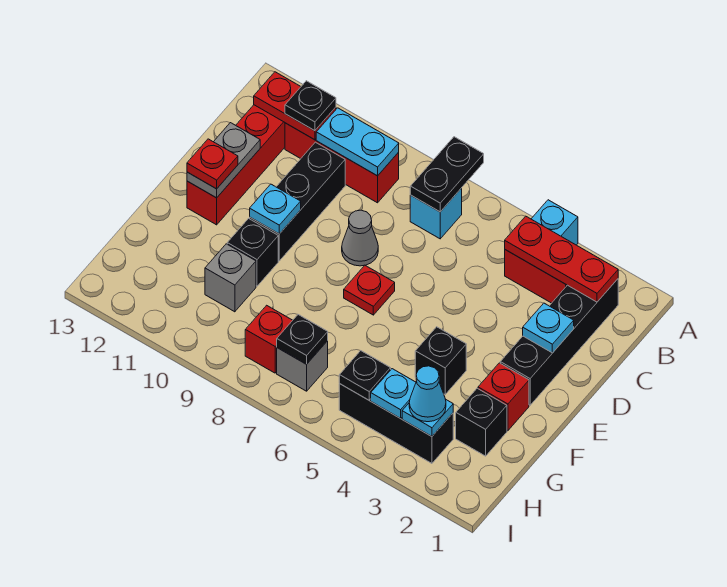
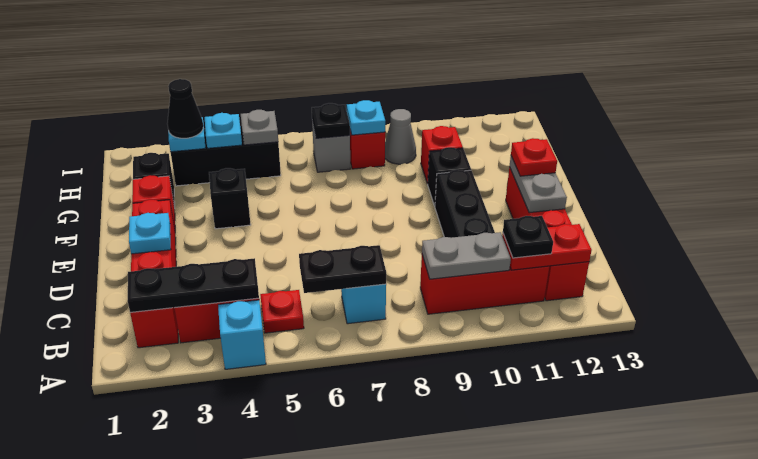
black 1x2 plate [410,137,484,212] -> black 1x2 plate turned to [299,245,386,293]
black 1x4 brick [500,279,618,405] -> red 1x4 brick [130,200,178,348]
red 1x3 plate [505,216,618,302] -> black 1x3 plate [127,258,259,313]
cyan 1x2 plate [316,108,399,176] -> grey 1x2 plate [422,232,511,279]
grey 1x1 cone [342,210,378,266] -> grey 1x1 cone moved to [385,109,416,164]
red 1x1 plate [344,265,395,315] -> red 1x1 plate moved to [260,290,304,333]
cyan 1x1 plate [250,184,301,234] -> cyan 1x1 plate moved to [347,100,385,135]
grey 1x1 brick [205,244,256,312] -> red 1x1 brick [421,126,463,184]
cyan 1x1 cone [409,366,446,422] -> black 1x1 cone [167,79,203,138]
black 1x1 plate [339,351,391,400] -> grey 1x1 plate [241,110,278,145]

